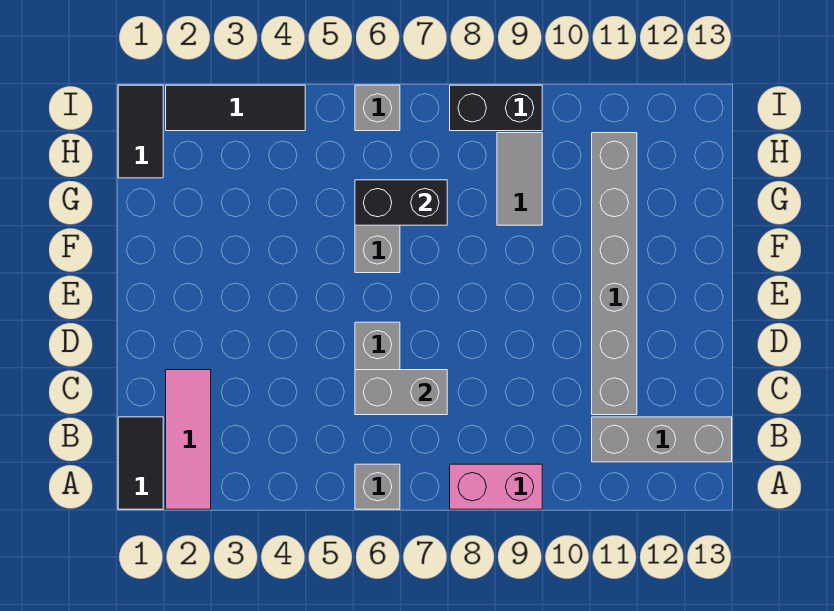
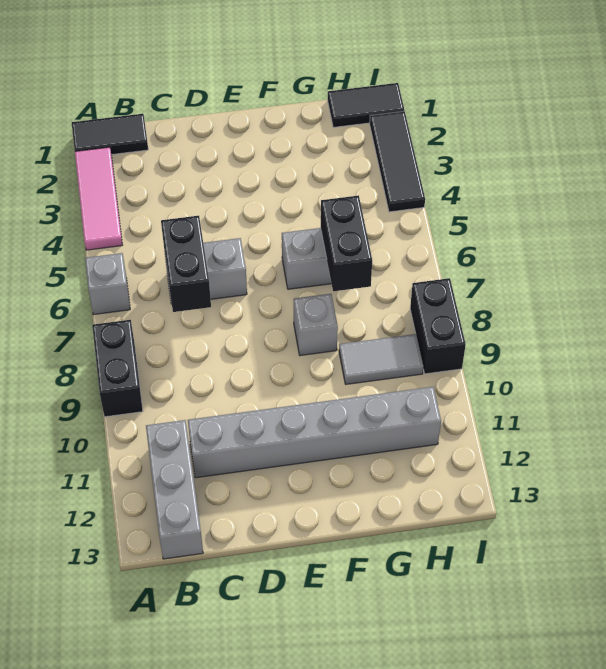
pink 1x3 tile [166,370,211,509] -> pink 1x3 tile turned to [75,147,122,250]
pink 1x2 brick [450,464,542,509] -> black 1x2 brick [92,320,143,417]
grey 1x2 brick [355,370,447,415] -> black 1x2 brick [161,216,211,312]
grey 1x1 brick [355,85,400,131] -> grey 1x1 brick moved to [294,294,338,356]

